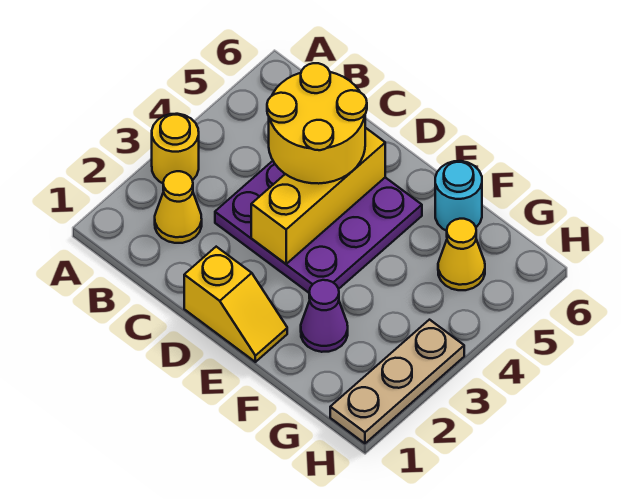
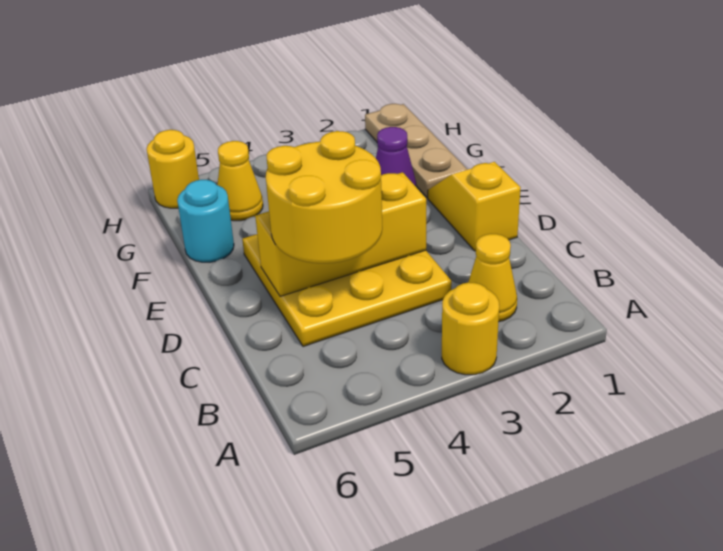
purple 3x3 plate [215,161,422,293] -> yellow 3x3 plate [242,234,452,347]
tan 1x3 plate [330,320,464,443] -> tan 1x3 plate turned to [365,104,468,197]
none -> yellow 1x1 round brick [147,130,199,208]

